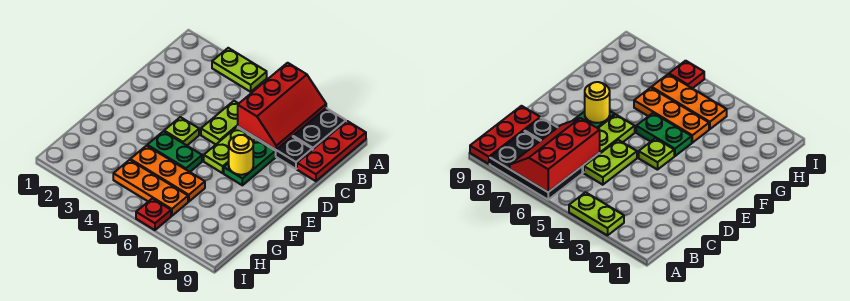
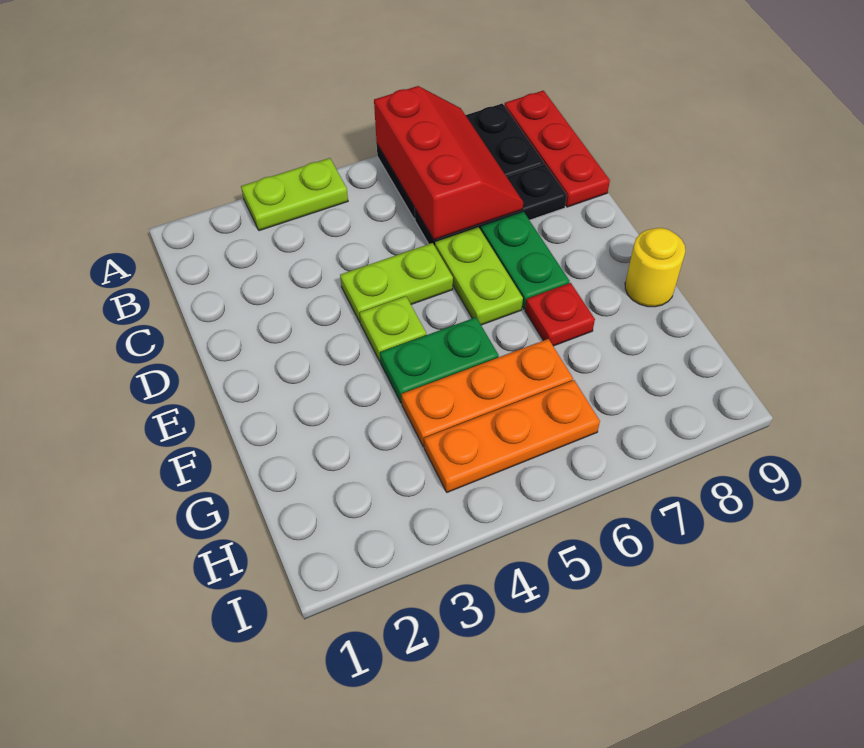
lime 1x2 plate [201,101,239,144] -> lime 1x2 plate turned to [340,243,453,322]
yellow 1x1 round brick [229,135,253,175] -> yellow 1x1 round brick moved to [625,228,685,307]
red 1x1 plate [136,198,171,230] -> red 1x1 plate moved to [525,283,595,346]

